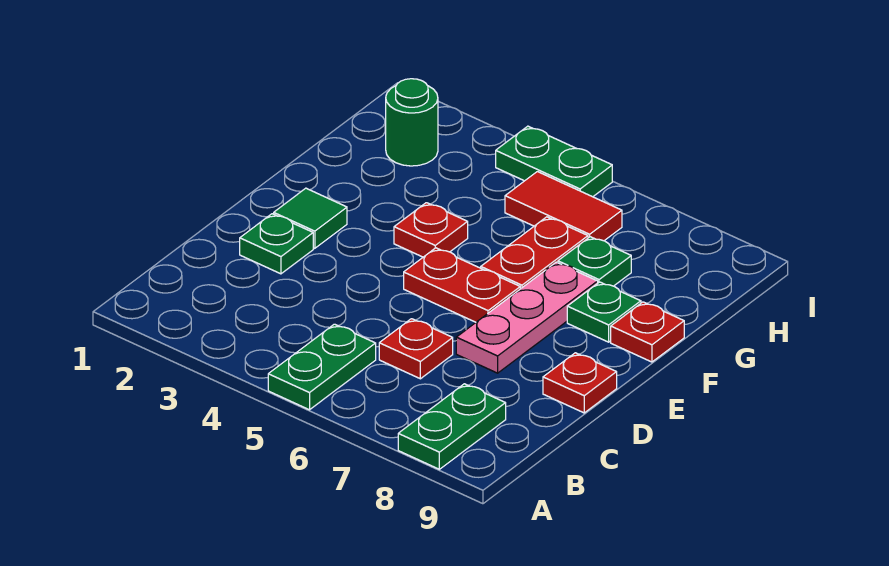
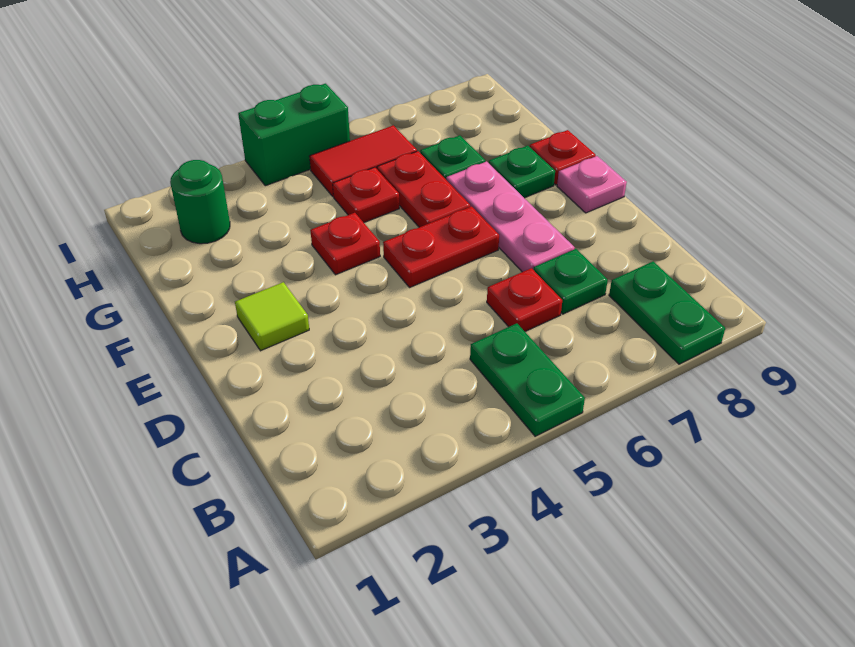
green 1x1 plate [240,214,313,274] -> green 1x1 plate moved to [533,249,608,314]
red 1x1 plate [543,353,617,413] -> red 1x1 plate moved to [333,167,399,222]
green 1x1 tile [274,188,347,248] -> lime 1x1 tile [235,282,309,351]
none -> pink 1x1 plate [557,156,627,213]
green 1x2 plate [496,126,612,197] -> green 1x2 brick [238,84,350,186]

